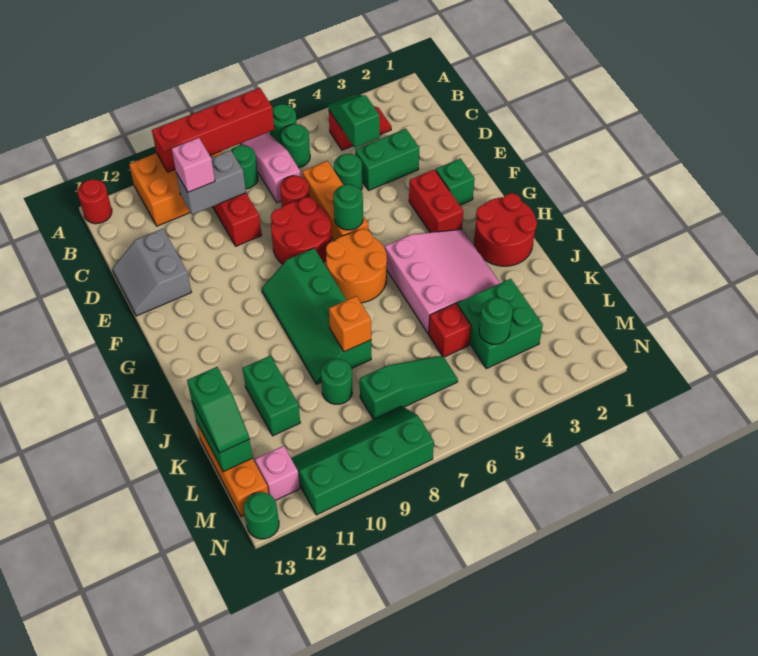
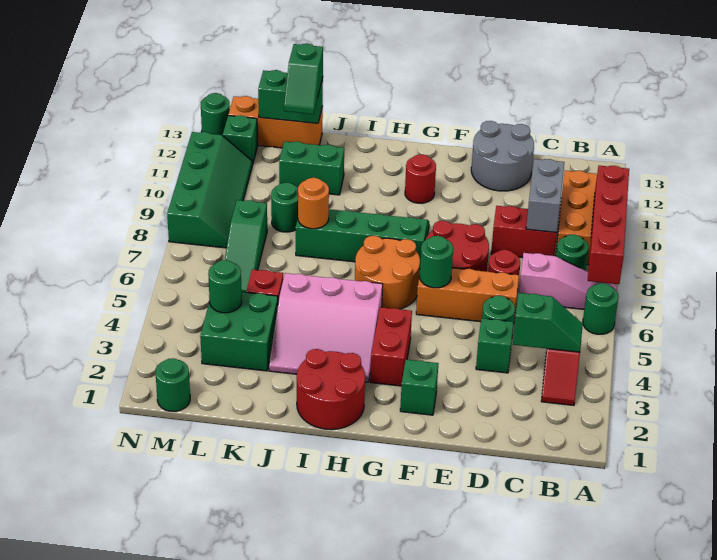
red 1x1 round brick [78,180,112,224] -> red 1x1 round brick moved to [405,154,436,203]
green 1x1 round brick [281,124,310,168] -> green 1x1 round brick moved to [156,358,190,411]
pink 1x1 brick [172,138,215,192] -> none
green 1x2 brick [355,129,419,190] -> green 1x1 brick [476,318,514,373]
grey 2x2 slope [112,229,191,316] -> grey 2x2 round brick [471,121,534,191]
red 1x2 brick [409,169,463,232] -> red 1x2 brick turned to [370,307,412,386]
orange 1x1 brick [329,296,371,352] -> orange 1x1 round brick [298,178,329,229]
green 1x2 slope [187,367,249,453] -> green 1x2 slope turned to [284,43,323,114]
pink 1x1 brick [255,446,300,500] -> green 1x1 brick [223,115,258,165]

